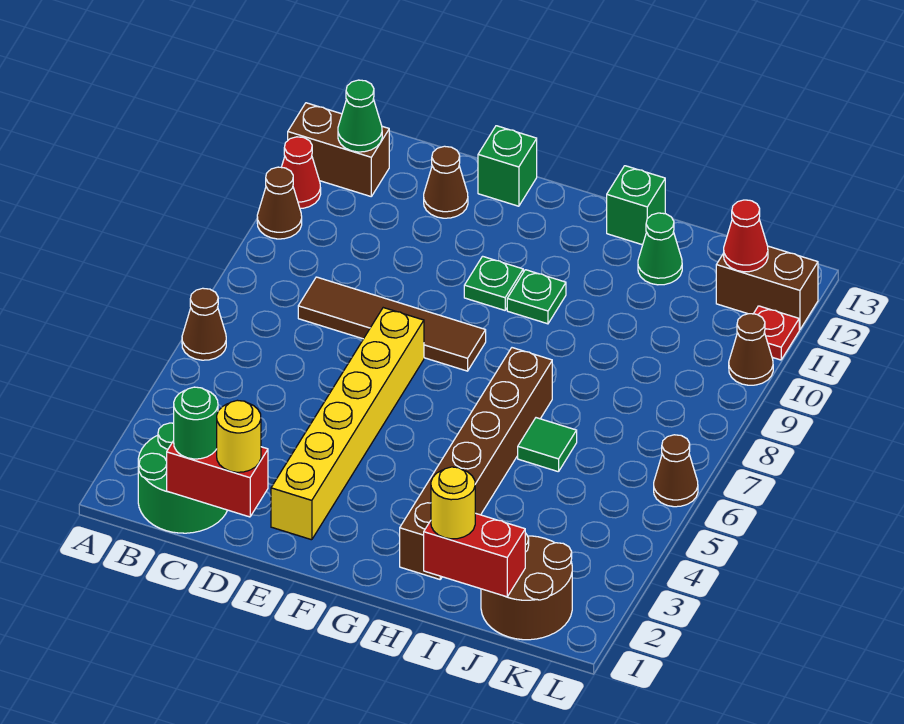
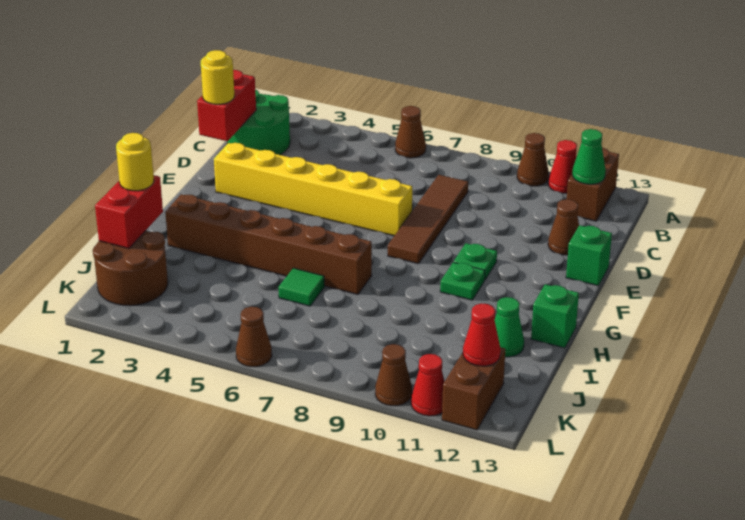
green 1x1 round brick [174,387,218,459] -> none
red 1x1 plate [754,306,799,360] -> red 1x1 cone [411,354,445,416]

